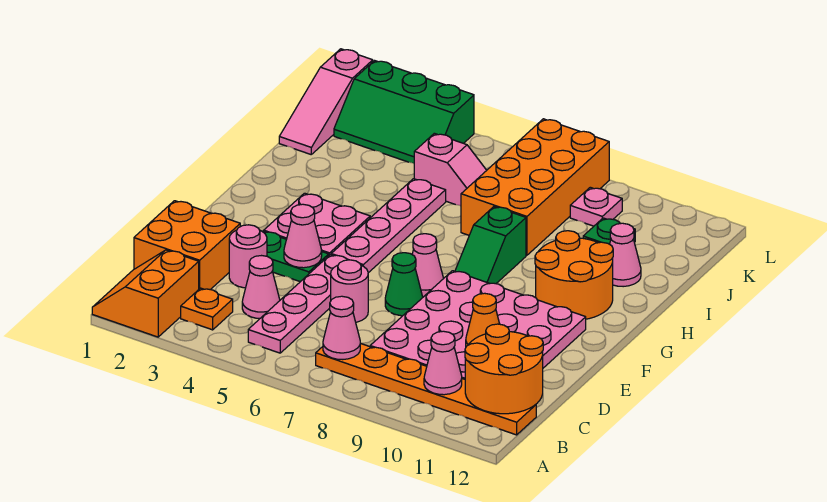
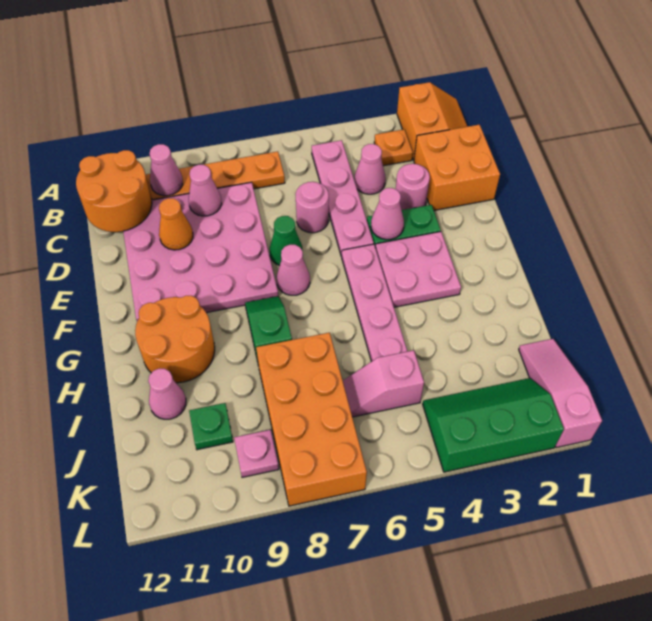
pink 1x1 cone [323,296,360,360] -> pink 1x1 cone moved to [189,165,222,216]

